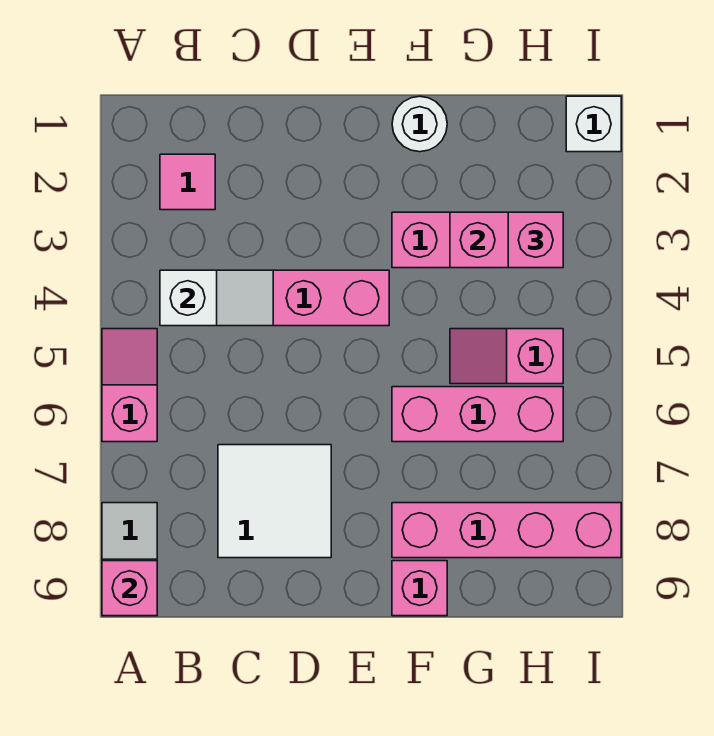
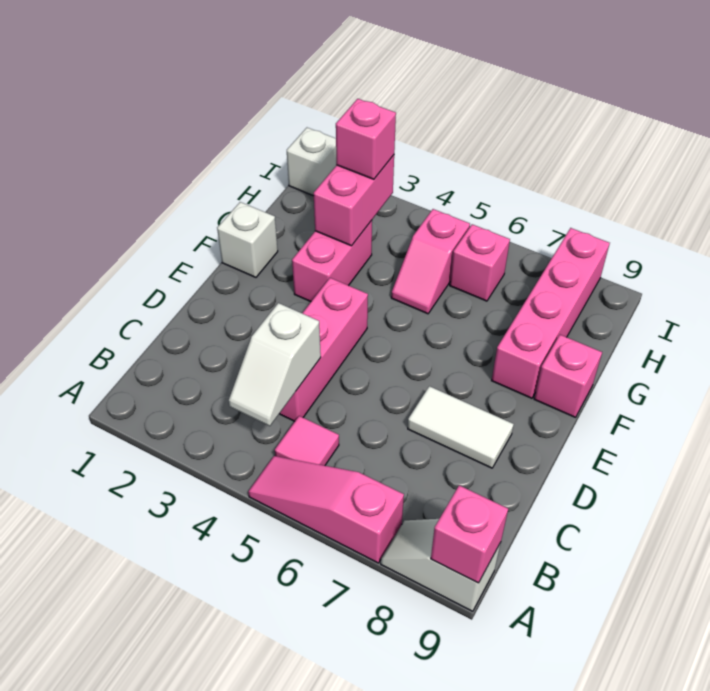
pink 1x2 slope [102,329,157,442] -> pink 1x3 slope [248,456,404,563]
pink 1x1 tile [160,154,215,210] -> pink 1x1 tile moved to [275,416,339,466]
white 1x2 slope [160,270,273,326] -> white 1x2 slope turned to [229,303,321,426]
white 2x2 tile [218,445,331,558] -> white 1x2 tile [408,386,514,468]
white 1x1 round brick [392,96,447,152] -> white 1x1 brick [217,202,278,277]
pink 1x3 brick [392,387,563,442] -> pink 1x1 brick [450,224,510,301]

